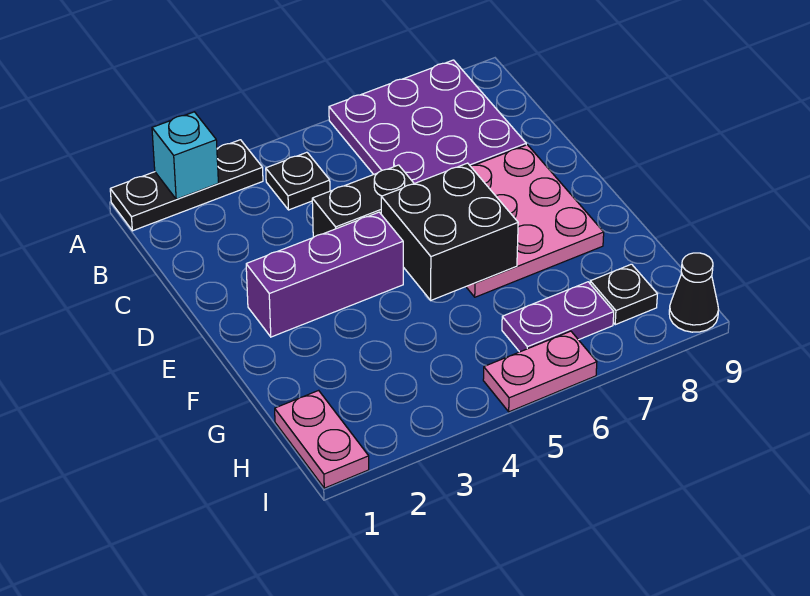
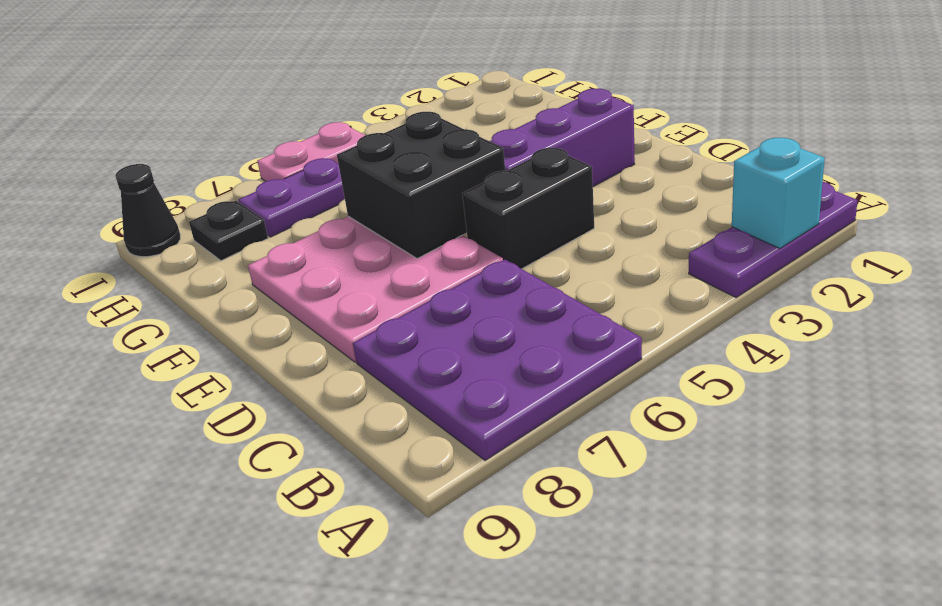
black 1x3 plate [110,140,263,231] -> purple 1x3 plate [689,182,858,298]
black 1x1 plate [266,152,330,210] -> none
pink 1x2 plate [275,390,369,488] -> none

